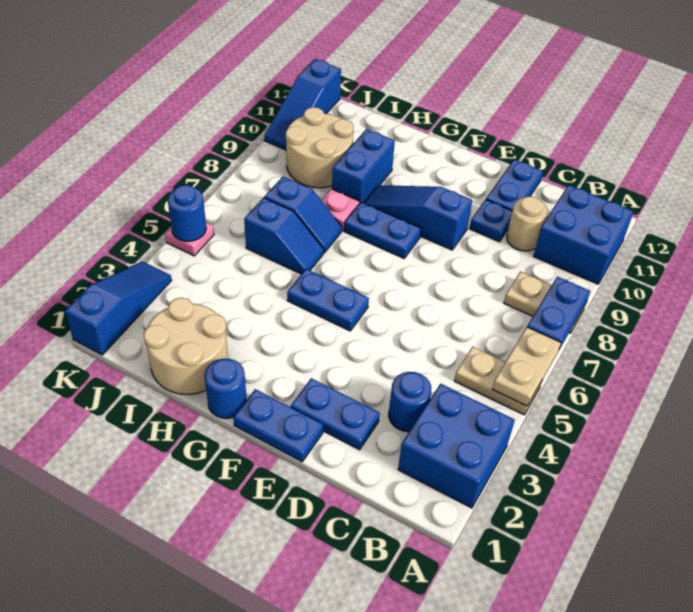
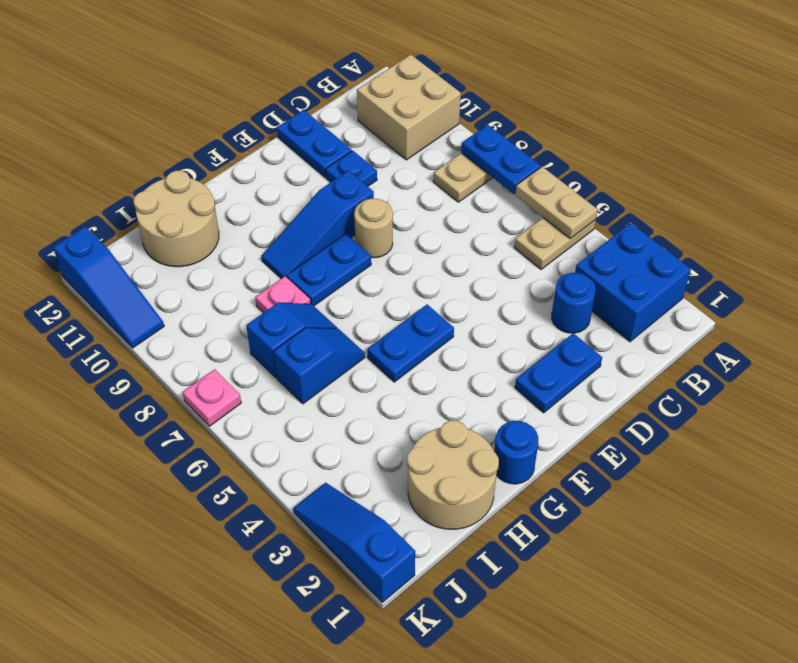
blue 2x2 brick [534,185,634,284] -> tan 2x2 brick [357,55,461,160]
tan 1x1 round brick [507,196,548,251] -> tan 1x1 round brick moved to [354,199,393,258]
blue 1x2 plate [233,389,323,462] -> none
blue 1x2 brick [332,129,395,203] -> none
tan 2x2 round brick [286,107,353,188] -> tan 2x2 round brick moved to [133,171,219,267]
pink 1x1 plate [165,222,214,256] -> pink 1x1 plate moved to [183,369,241,426]
blue 1x1 round brick [167,185,206,241] -> none

